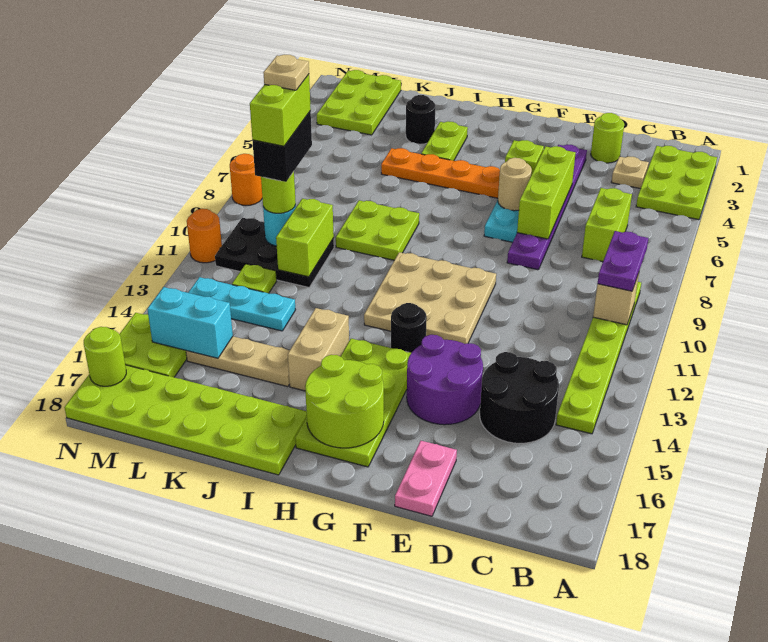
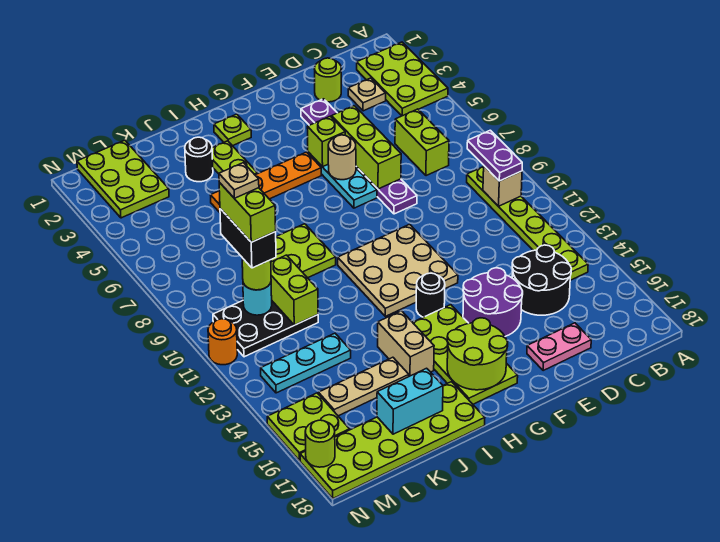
pink 1x2 plate [395,441,457,516] -> pink 1x2 plate turned to [527,323,591,370]
lime 1x1 plate [232,264,277,293] -> lime 1x1 plate moved to [214,114,251,146]
cyan 1x2 brick [148,287,233,358] -> cyan 1x2 brick moved to [377,368,443,434]
orange 1x1 round brick [230,154,262,205] -> none

